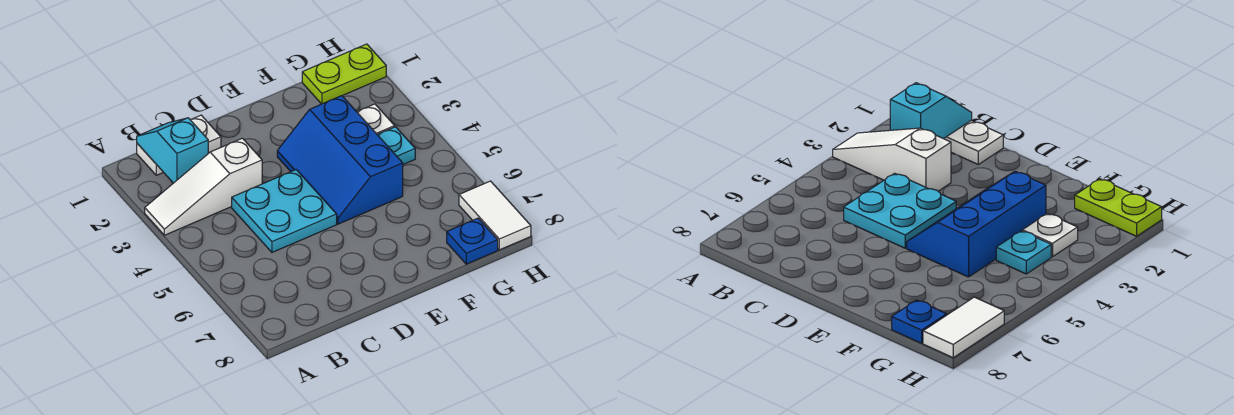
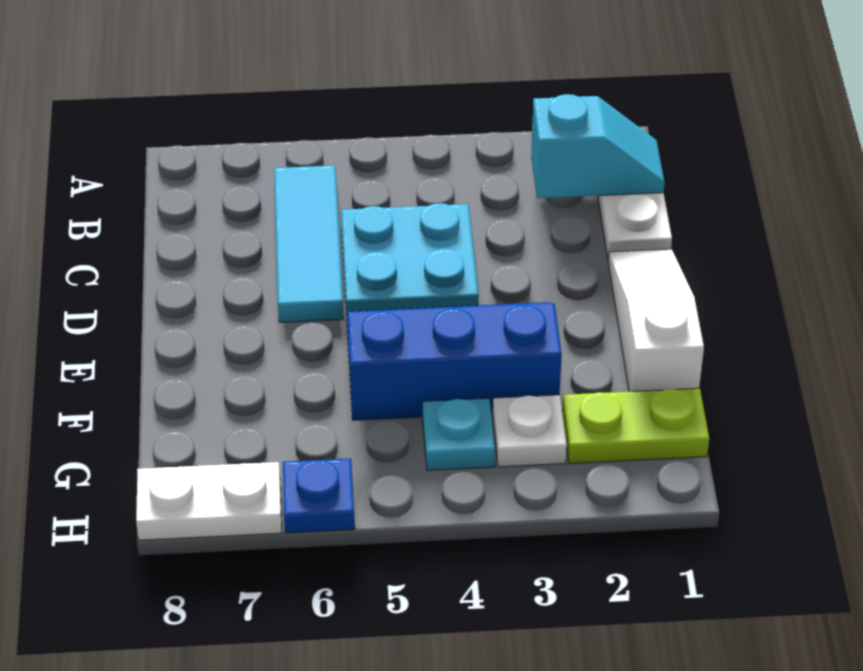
white 1x3 slope [145,138,262,235] -> white 1x3 slope moved to [608,249,704,392]
none -> cyan 1x3 tile [274,165,343,322]
lime 1x2 plate [302,44,386,104] -> lime 1x2 plate turned to [562,388,709,463]
blue 1x1 plate [447,218,498,264] -> blue 1x1 plate moved to [283,459,355,533]
white 1x2 tile [459,181,531,250] -> white 1x2 plate [136,462,282,540]

